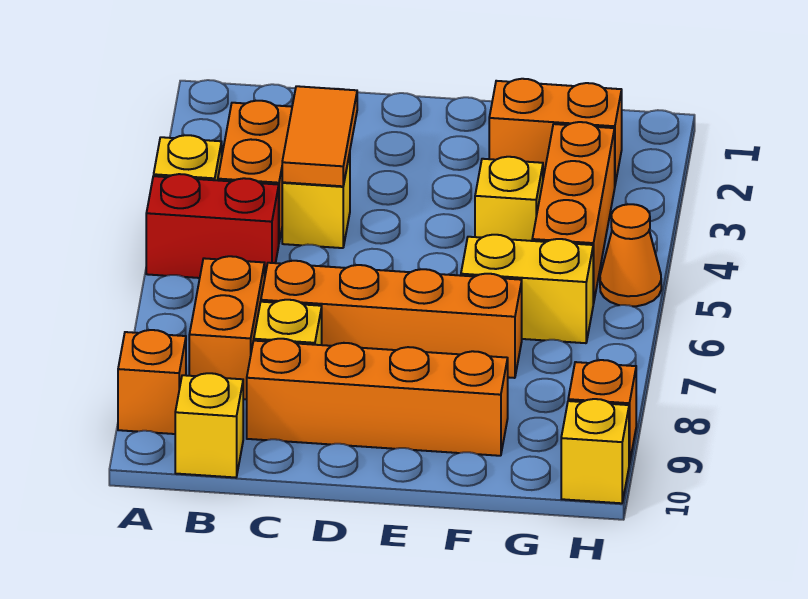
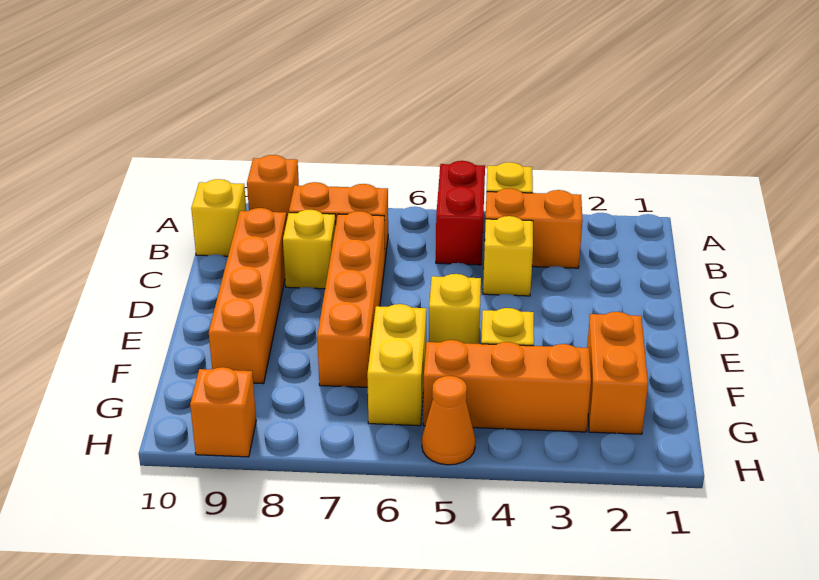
orange 1x2 tile [282,86,357,186] -> none
yellow 1x1 brick [561,399,629,503] -> yellow 1x1 brick moved to [429,274,481,344]

